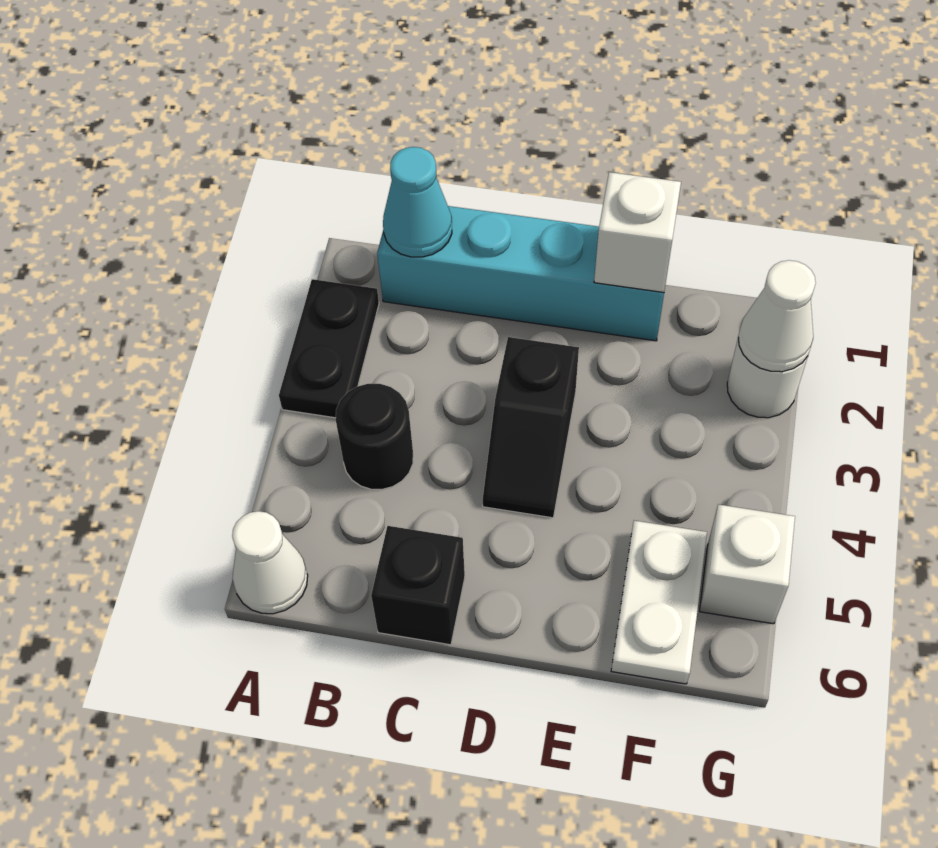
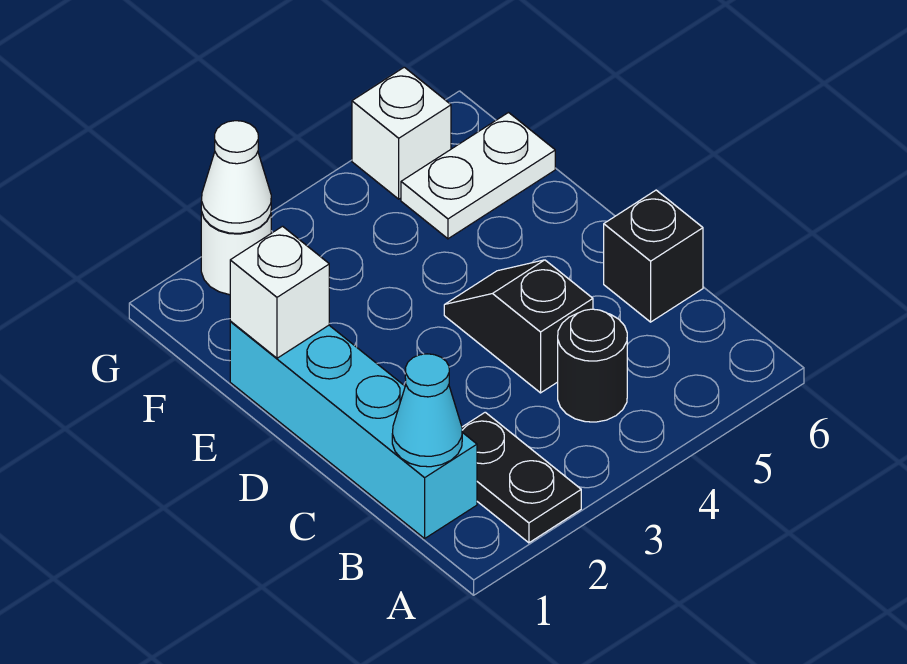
black 1x2 plate [279,279,379,418] -> black 1x2 plate turned to [462,412,581,543]
white 1x1 cone [232,511,308,614] -> none
black 1x2 slope [483,337,579,518] -> black 1x2 slope turned to [444,260,593,393]

